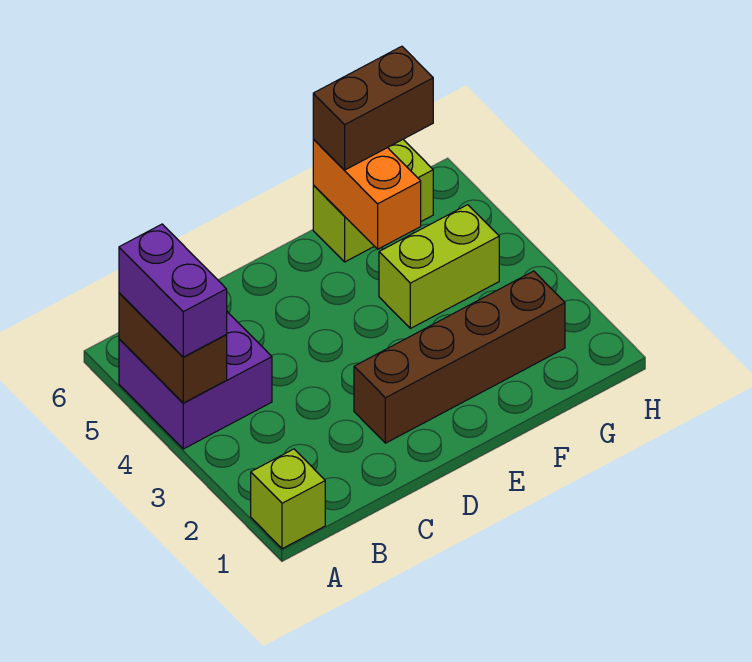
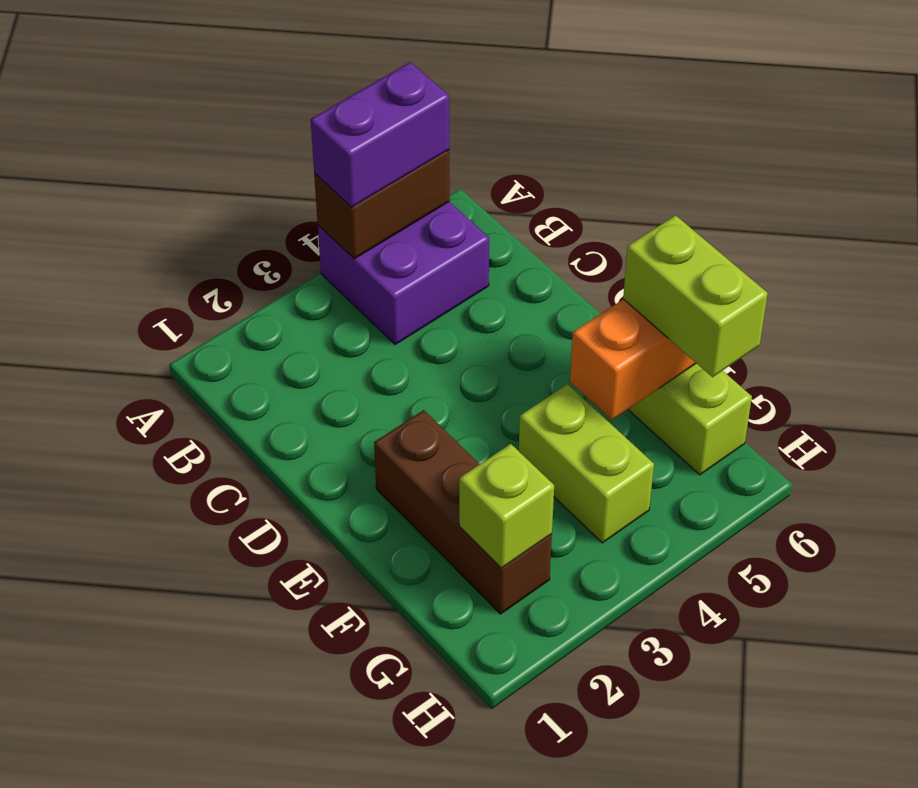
lime 1x1 brick [251,449,325,549] -> lime 1x1 brick moved to [459,444,554,568]
brown 1x4 brick [354,271,565,443] -> brown 1x3 brick [374,410,552,614]
brown 1x2 brick [313,46,433,170] -> lime 1x2 brick [623,215,768,377]

